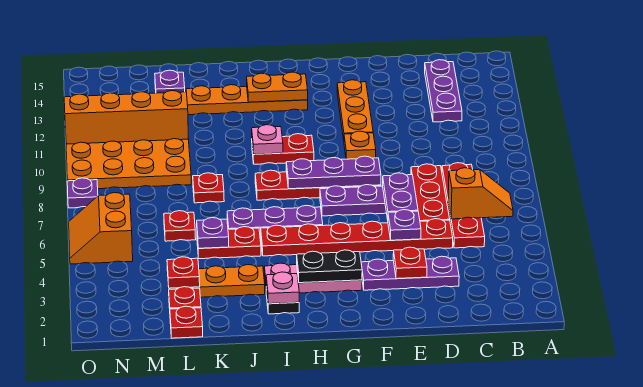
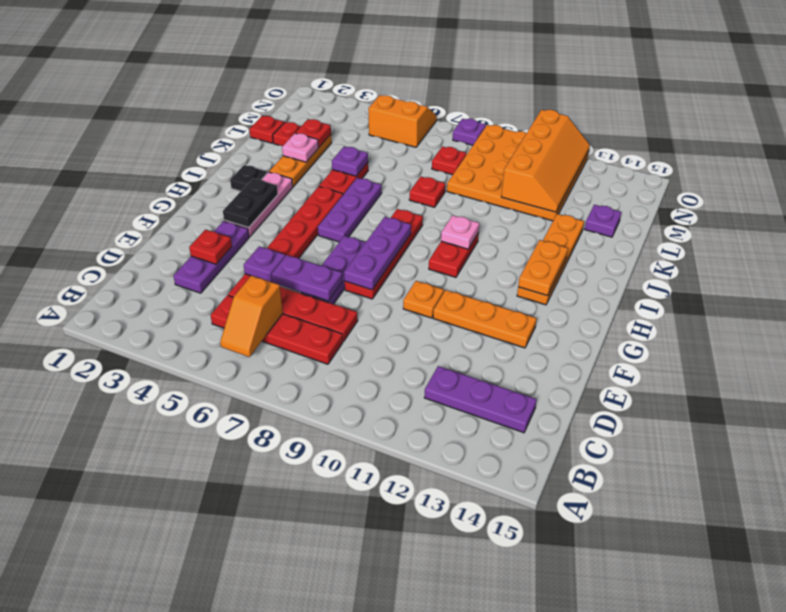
pink 1x1 plate [266,272,299,304] -> pink 1x1 plate moved to [282,133,319,162]
red 1x1 plate [164,211,196,241] -> red 1x1 plate moved to [432,146,466,175]

